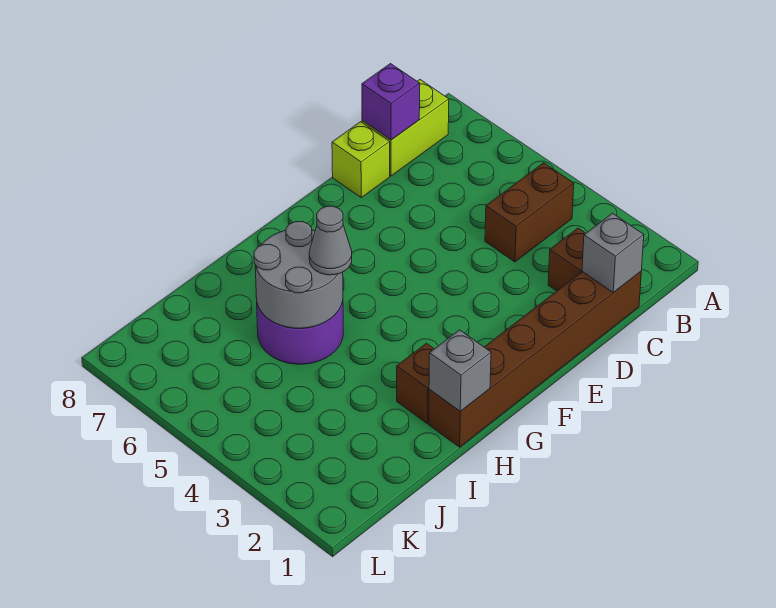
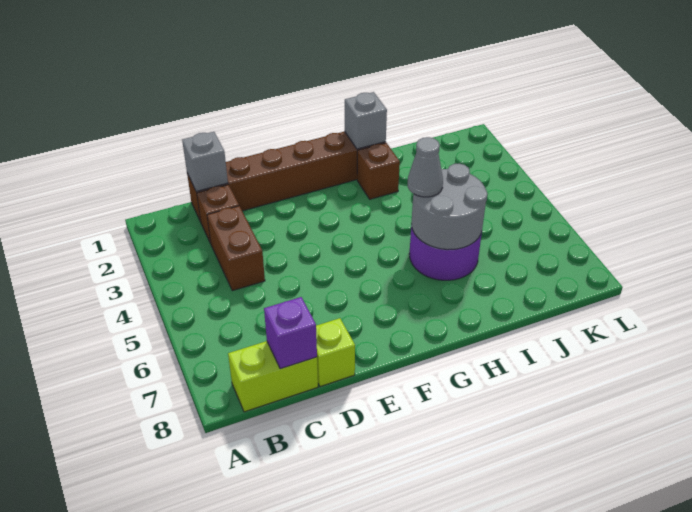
brown 1x2 brick [485,163,574,262] -> brown 1x2 brick turned to [207,206,265,291]

